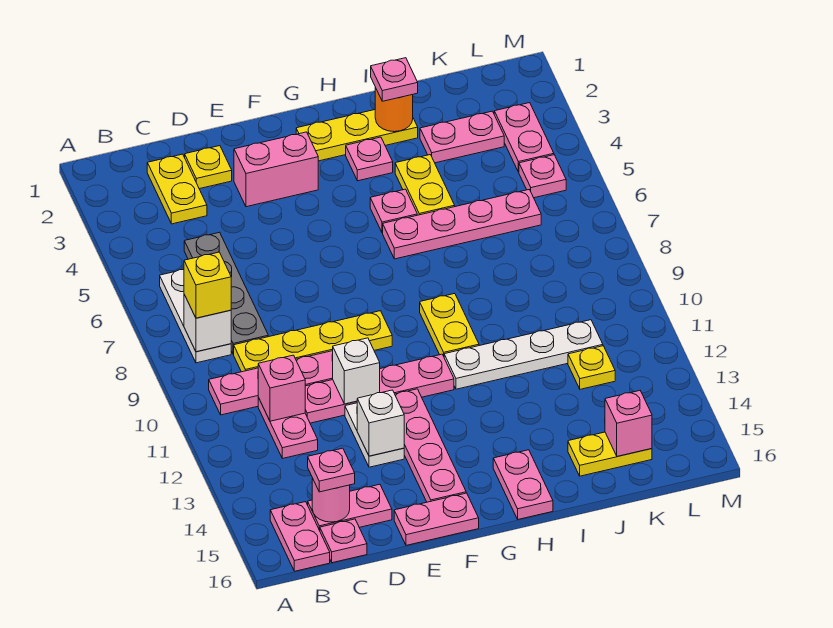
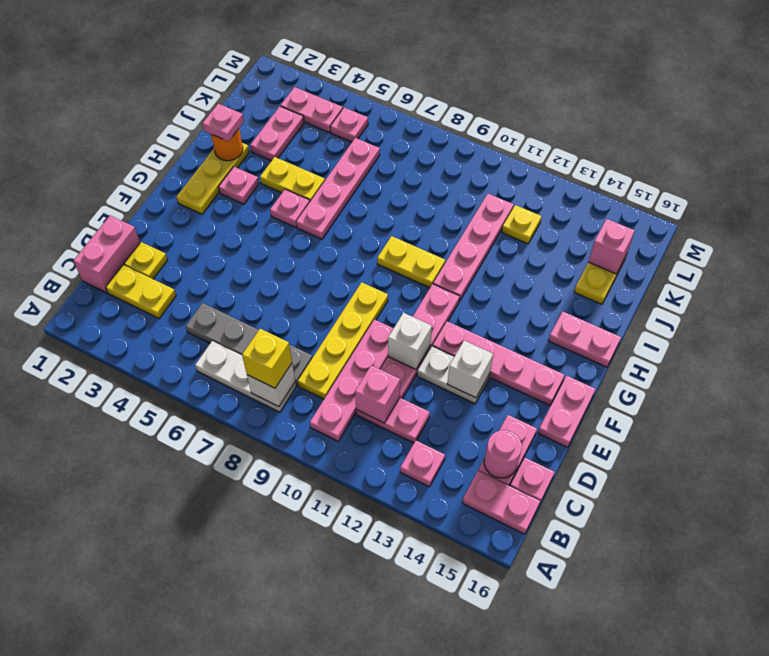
pink 1x1 plate [308,448,355,492] -> pink 1x1 plate moved to [400,440,445,487]
pink 1x2 brick [234,132,318,207] -> pink 1x2 brick moved to [73,216,140,293]
white 1x4 plate [444,320,603,389] -> pink 1x4 plate [433,194,514,301]

